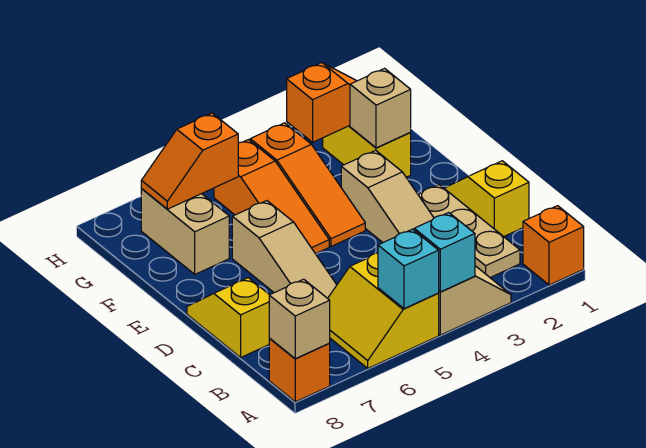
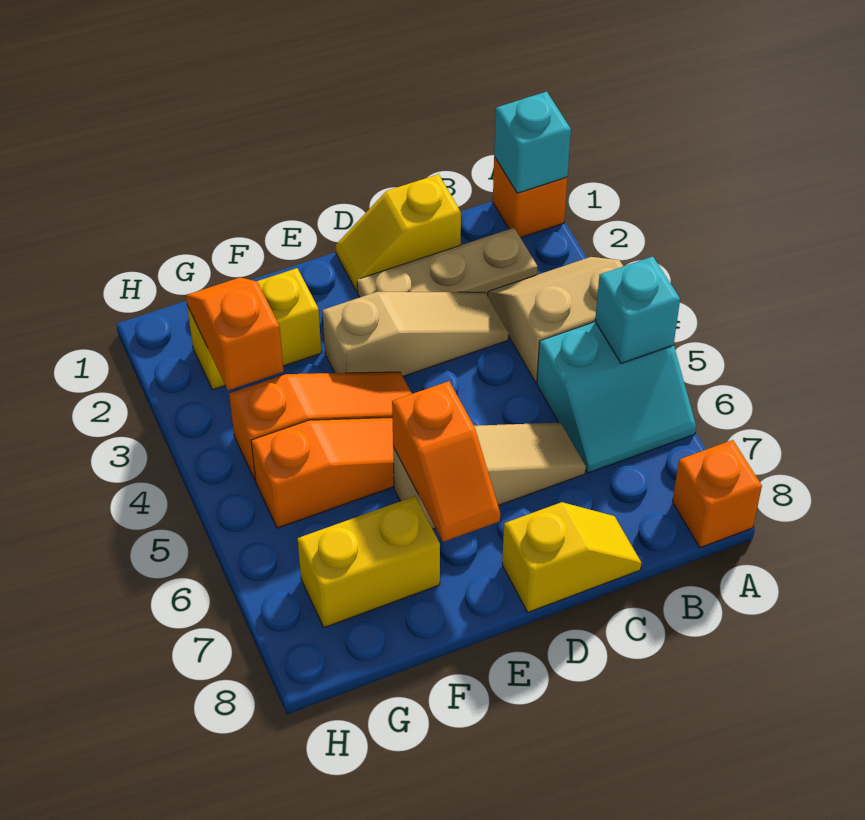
cyan 1x1 brick [414,213,475,292] -> cyan 1x1 brick moved to [494,92,571,193]
yellow 2x2 slope [328,253,439,368] -> cyan 2x2 slope [537,322,696,473]
tan 1x1 brick [269,279,330,359] -> none
yellow 1x2 slope [187,278,269,357] -> yellow 1x2 slope turned to [502,502,641,612]
tan 1x1 brick [350,68,411,148] -> none
tan 1x2 brick [141,189,229,274] -> yellow 1x2 brick [298,496,440,628]
orange 1x2 slope [141,113,238,209] -> orange 1x2 slope moved to [392,381,500,542]

